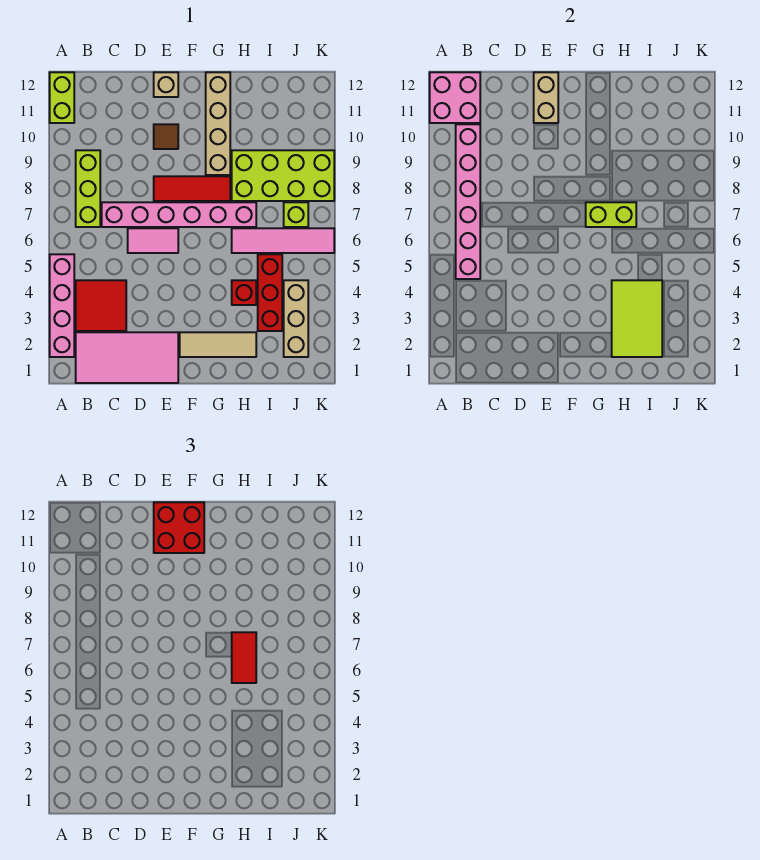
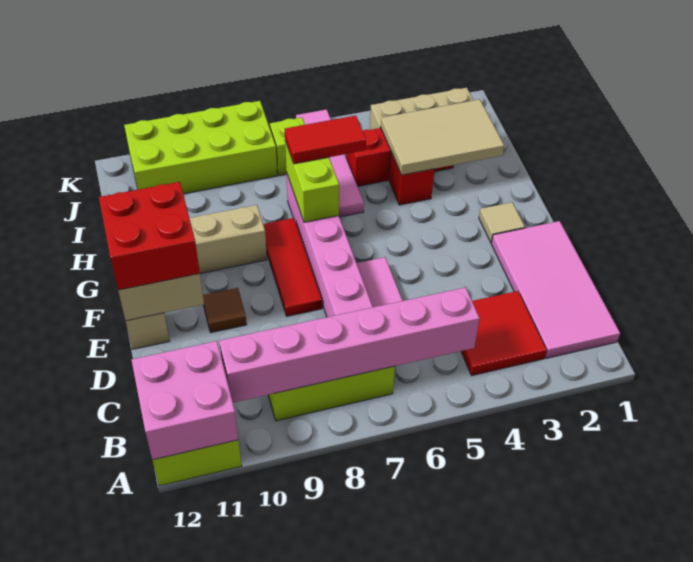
pink 1x4 brick [50,254,74,357] -> none
tan 1x3 tile [180,332,256,357] -> tan 1x1 tile [479,202,525,243]
lime 2x3 tile [612,280,662,357] -> tan 2x3 tile [381,99,504,175]
lime 2x4 brick [232,150,334,201] -> lime 2x4 brick turned to [124,101,277,194]

